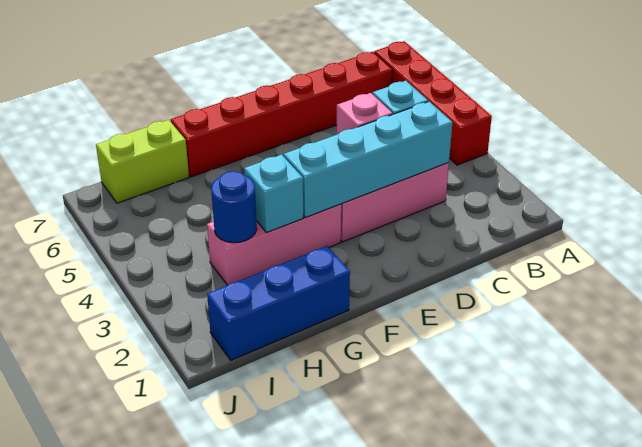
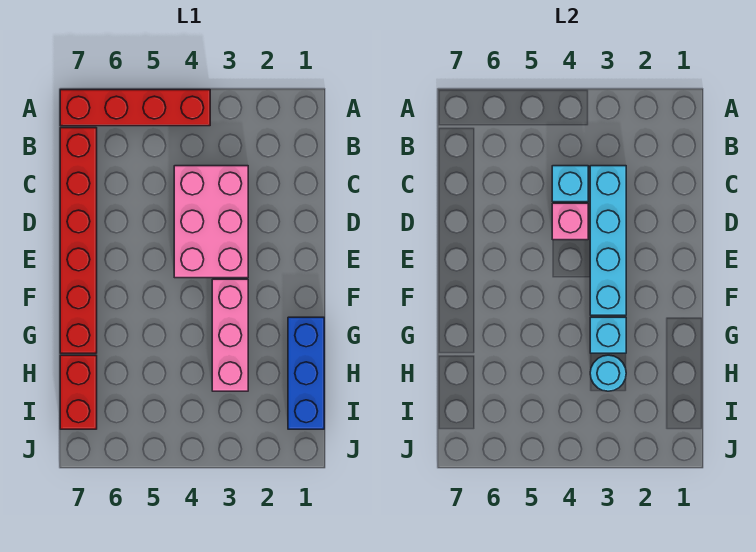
blue 1x1 round brick [211,171,257,243] -> cyan 1x1 round brick [590,355,626,391]
lime 1x2 brick [96,120,189,203] -> red 1x2 brick [60,355,97,429]

